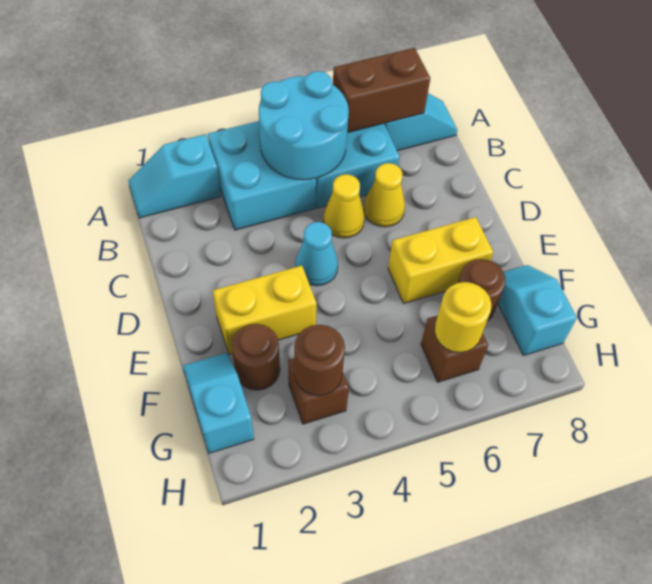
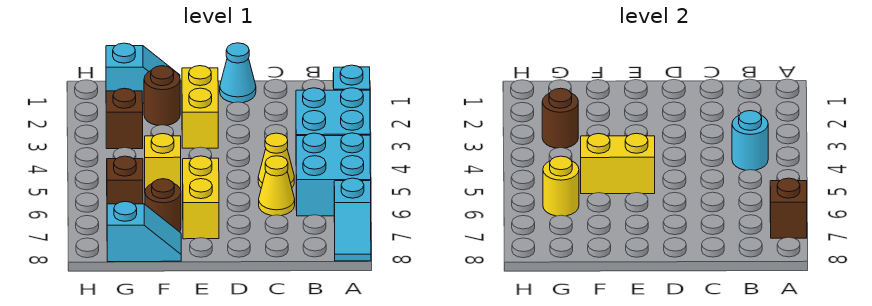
cyan 2x2 round brick [259,71,349,180] -> cyan 1x1 round brick [732,111,768,170]
brown 1x2 brick [333,48,430,133] -> brown 1x1 brick [770,178,807,238]
cyan 1x1 cone [296,222,338,286] -> cyan 1x1 cone moved to [220,43,256,103]
none -> yellow 1x2 brick [581,133,655,194]
none -> yellow 1x1 brick [145,134,181,190]

